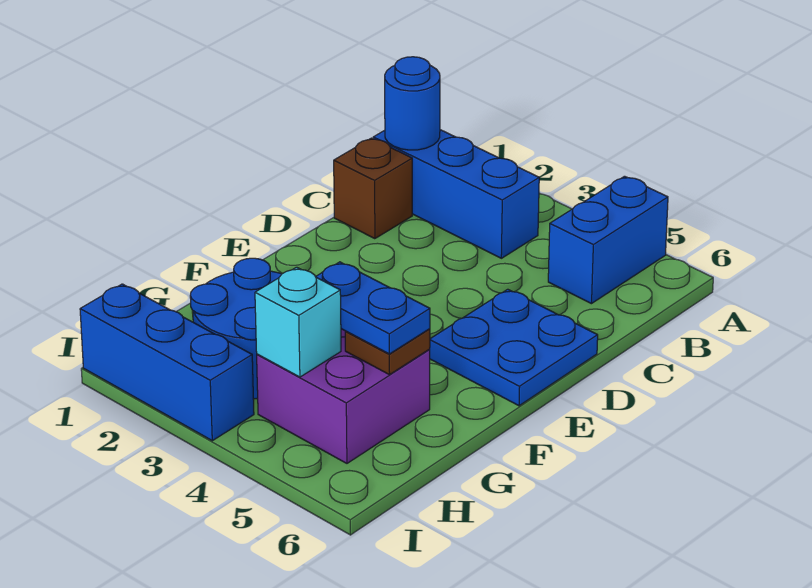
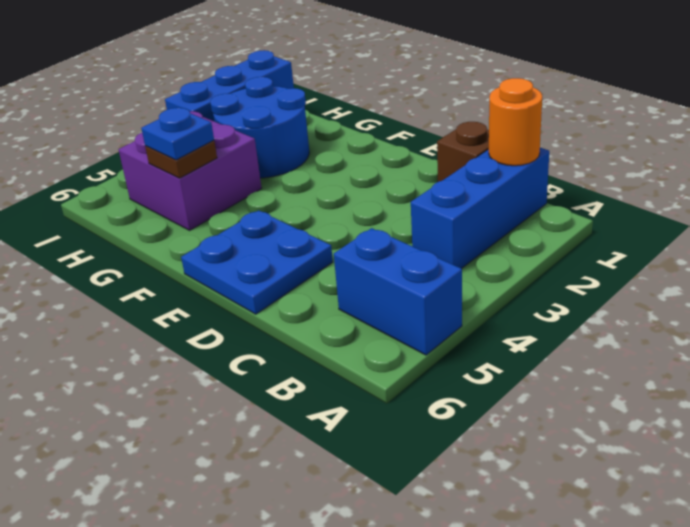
blue 1x1 round brick [385,57,440,150] -> orange 1x1 round brick [489,78,542,166]
blue 1x2 plate [316,262,430,354] -> blue 1x1 plate [141,108,214,160]
cyan 1x1 brick [255,267,341,377] -> none

